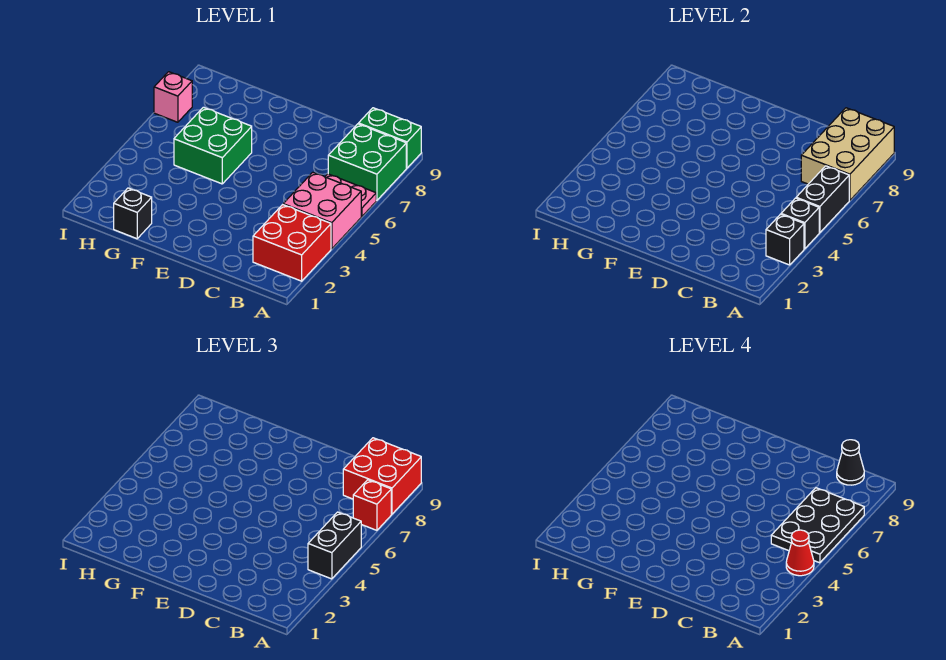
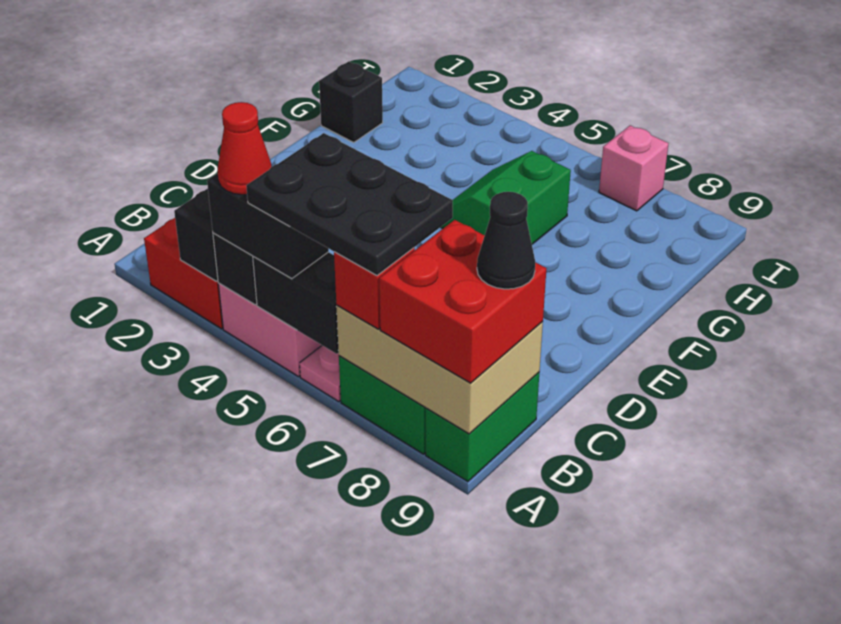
green 2x2 brick [174,107,252,184] -> green 2x2 slope [441,151,571,244]

